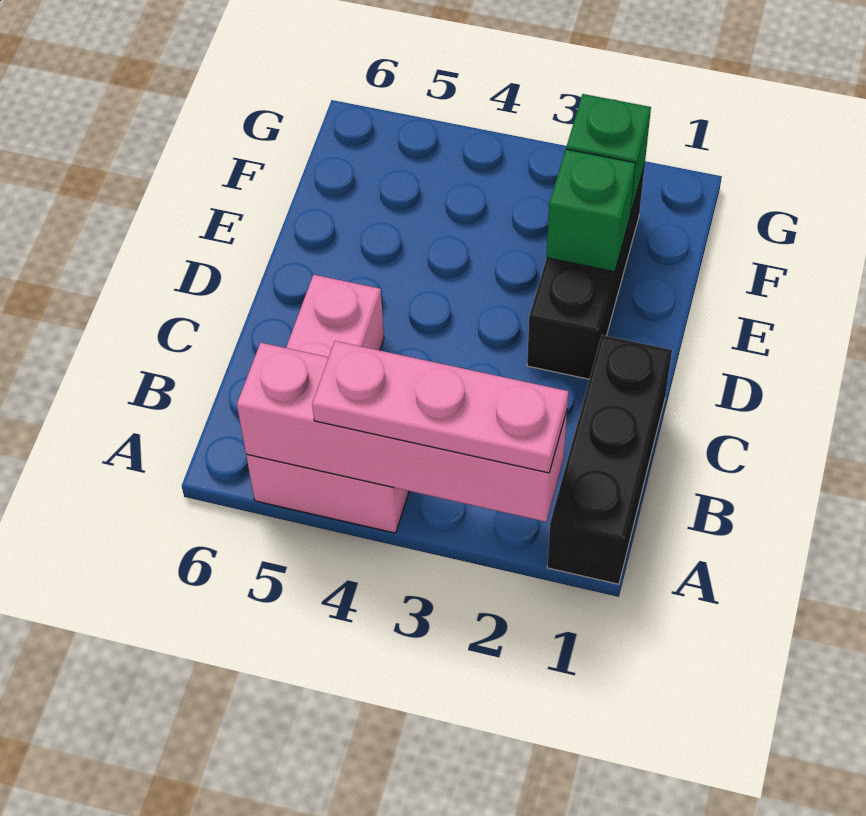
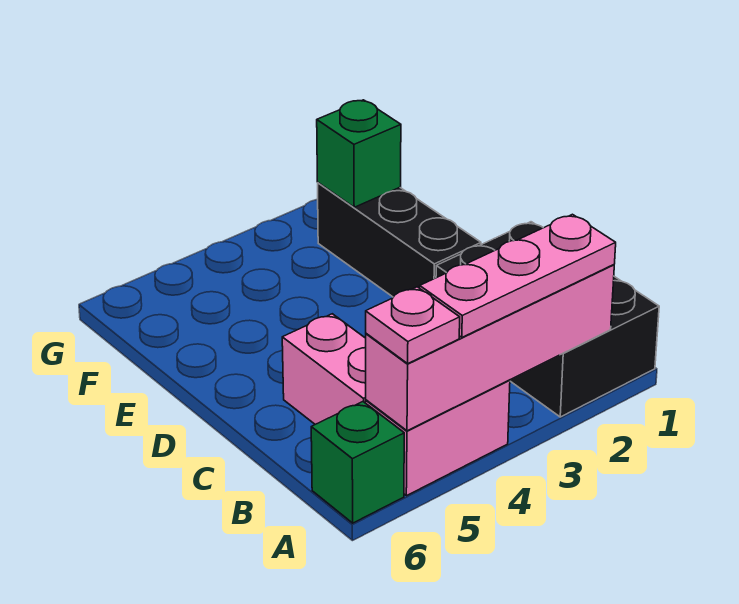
black 1x3 brick [547,335,672,584] -> black 2x3 brick [436,222,659,417]
none -> pink 1x1 plate [366,287,460,363]
green 1x1 brick [547,149,636,272] -> green 1x1 brick moved to [311,402,404,523]

